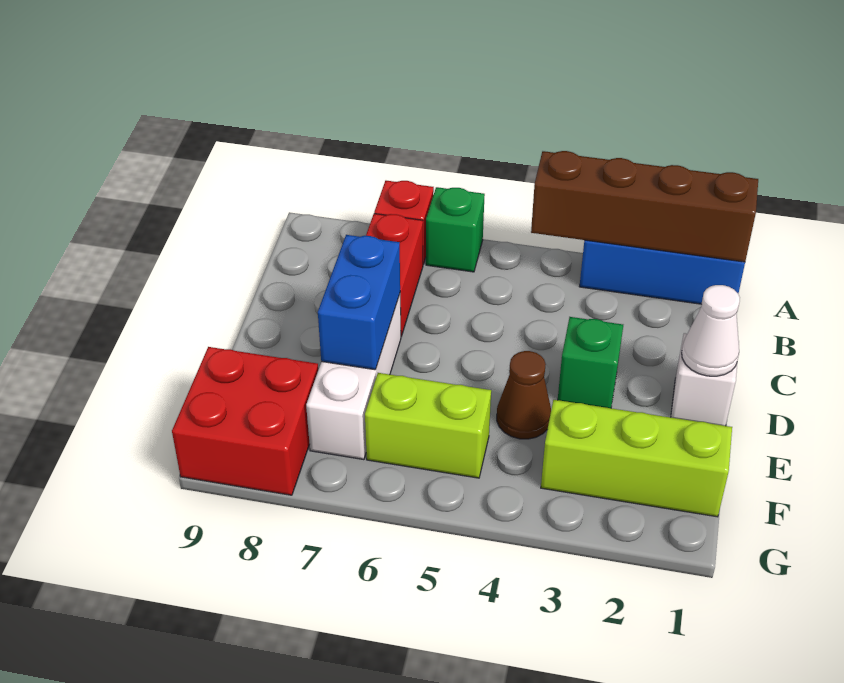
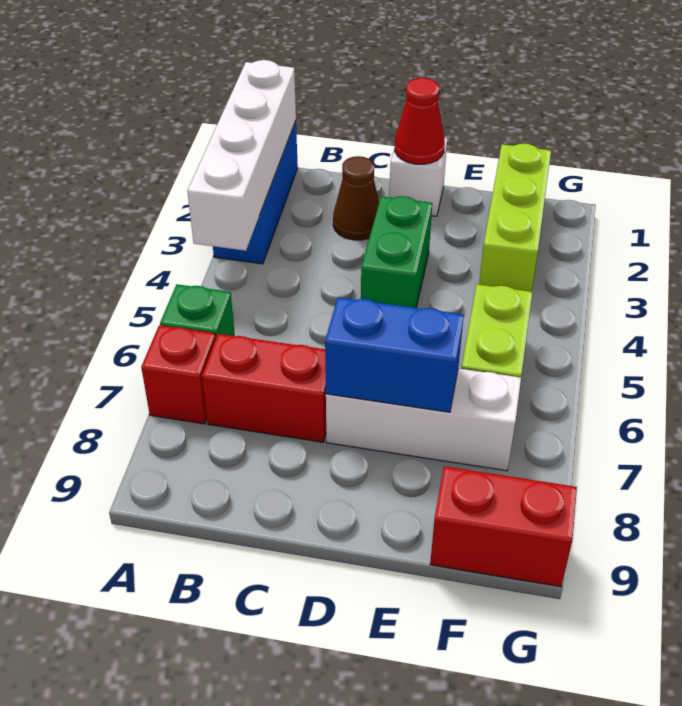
brown 1x4 brick [531,151,758,262] -> white 1x4 brick [187,60,296,251]
white 1x1 cone [682,285,740,376] -> red 1x1 cone [395,78,445,164]
green 1x1 brick [558,317,623,408] -> green 1x2 brick [361,196,432,308]
brown 1x1 cone [497,351,551,439] -> brown 1x1 cone moved to [333,156,379,240]
red 2x2 brick [172,347,318,495] -> red 1x2 brick [430,466,577,587]

